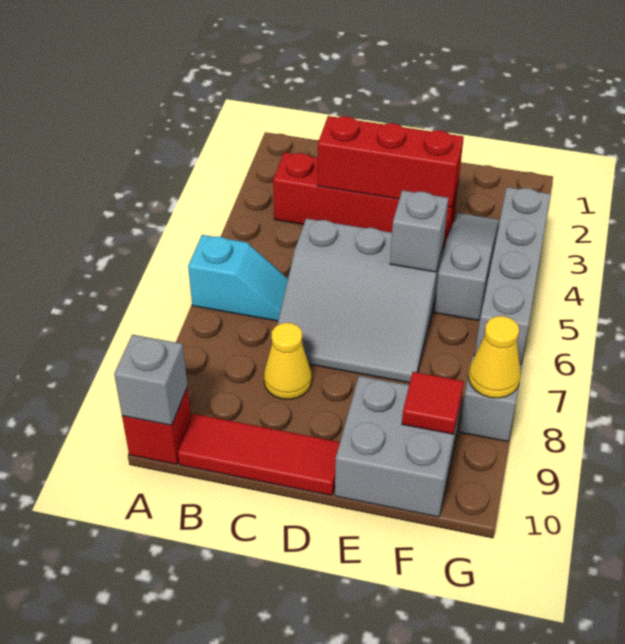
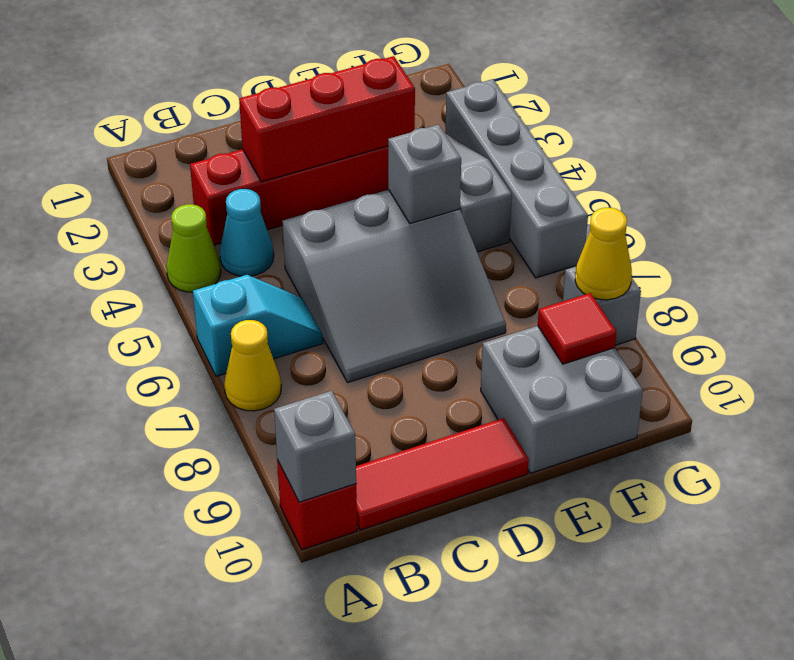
none -> lime 1x1 cone [166,204,221,292]
none -> cyan 1x1 cone [220,189,274,276]
yellow 1x1 cone [264,323,312,399] -> yellow 1x1 cone moved to [224,320,281,411]

